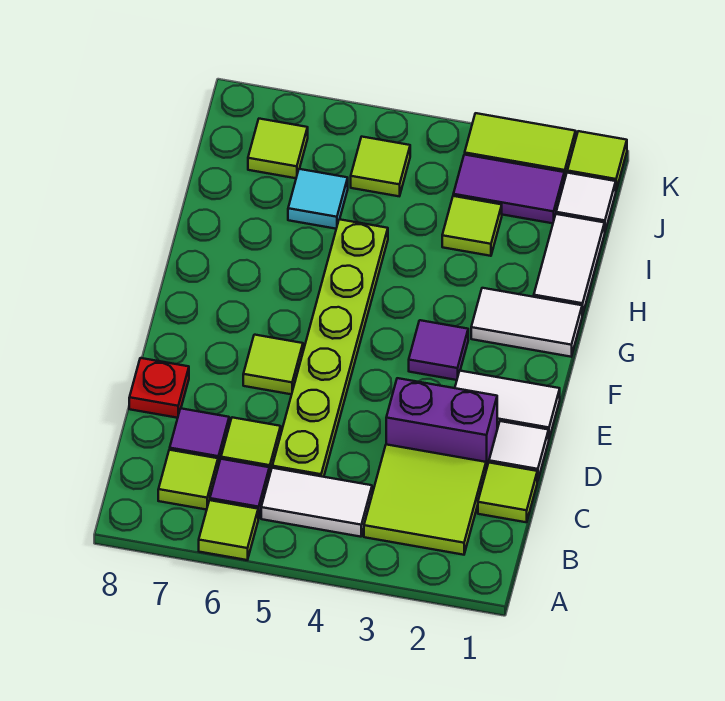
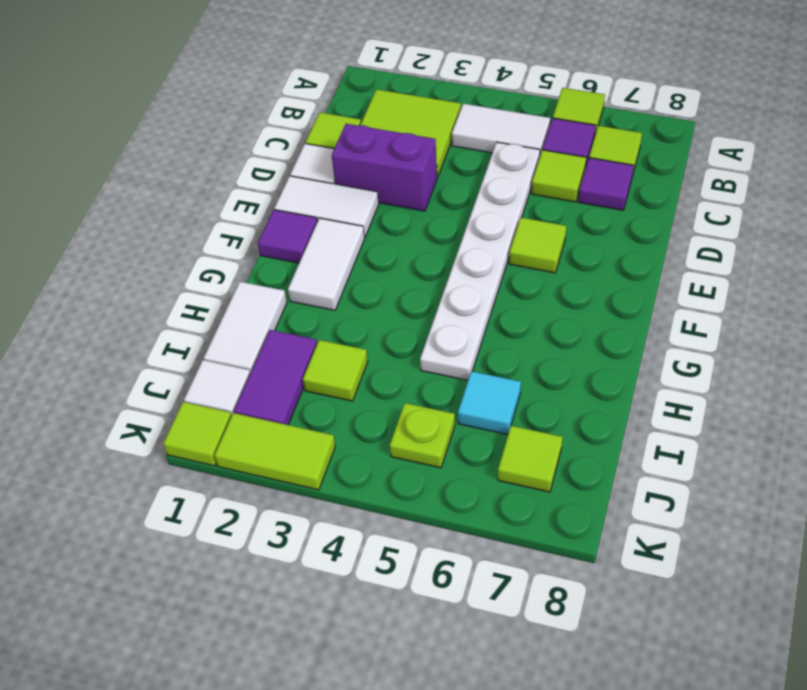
lime 1x6 plate [272,219,388,477] -> white 1x6 plate [420,142,540,380]
red 1x1 plate [129,358,189,418] -> none
purple 1x1 tile [409,320,468,380] -> purple 1x1 tile moved to [258,210,318,263]
white 1x2 tile [471,288,582,357] -> white 1x2 tile turned to [288,218,365,310]
purple 1x2 tile [453,155,564,223] -> purple 1x2 tile turned to [234,330,317,425]
lime 1x1 tile [351,137,410,196] -> lime 1x1 plate [390,403,455,468]

